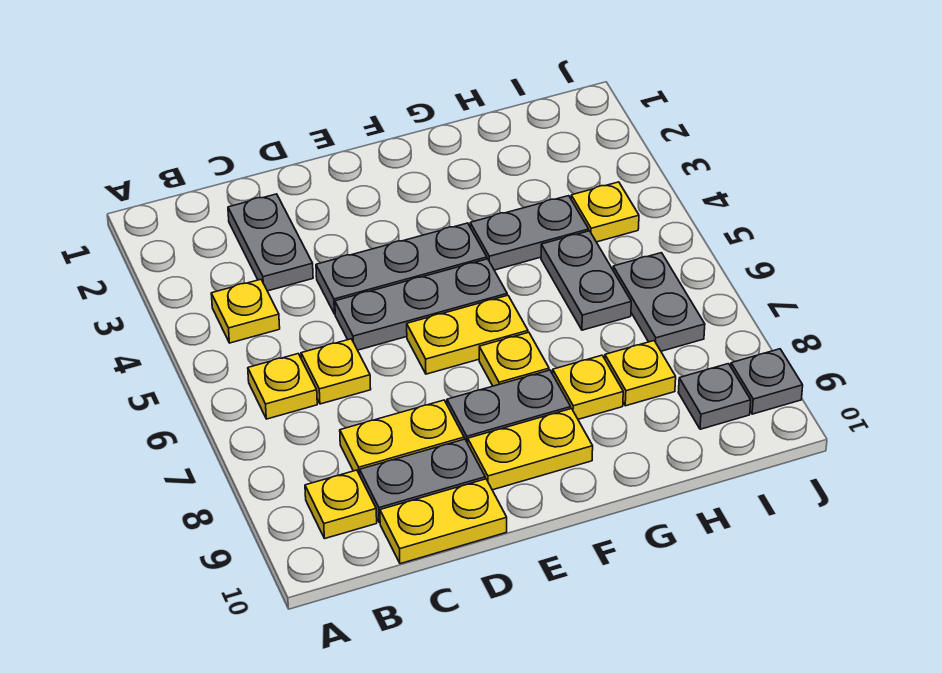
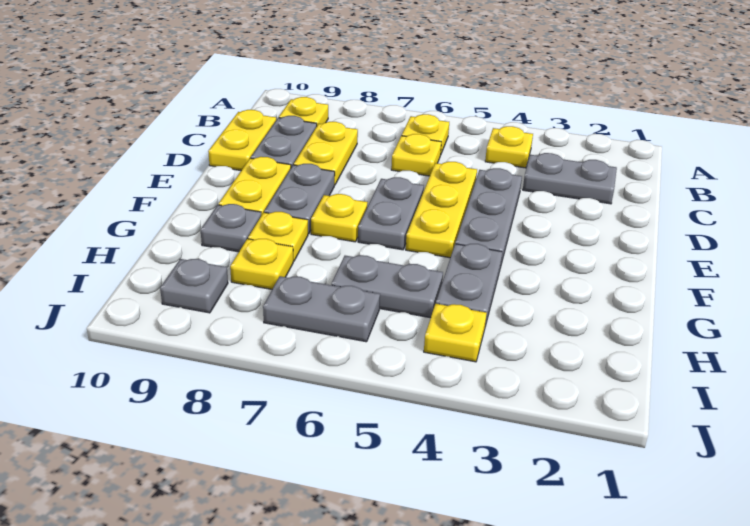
grey 1x3 plate [335,259,507,350] -> yellow 1x3 plate [406,162,477,258]
yellow 1x2 plate [407,295,528,374] -> grey 1x2 plate [358,177,424,250]
grey 1x1 plate [731,349,803,414] -> grey 1x1 plate moved to [201,204,261,252]

